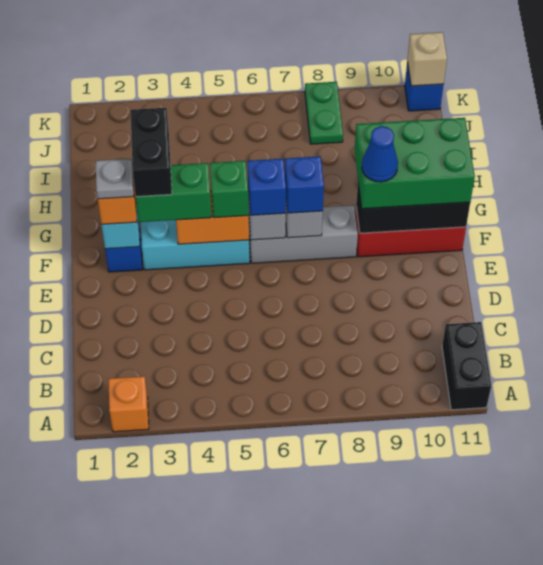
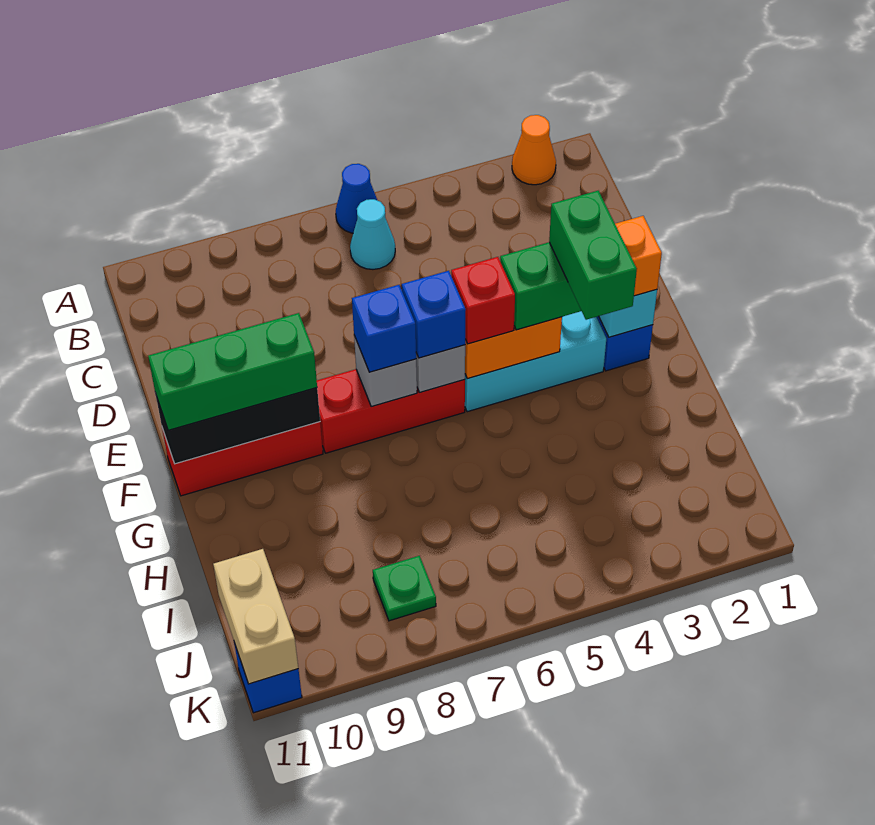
orange 1x1 brick [108,376,149,432] -> orange 1x1 cone [512,115,556,185]
black 1x2 brick [442,322,491,410] -> none
none -> cyan 1x1 cone [350,199,395,269]
grey 1x1 plate [96,159,134,199] -> none
black 1x2 brick [130,108,172,197] -> green 1x2 brick [549,191,637,320]
green 1x1 brick [210,161,249,218] -> red 1x1 brick [451,257,515,344]
grey 1x3 brick [249,205,358,263] -> red 1x3 brick [317,369,465,453]
green 2x3 brick [355,118,475,209] -> green 1x3 brick [148,313,317,430]
blue 1x1 cone [362,126,398,182] -> blue 1x1 cone moved to [336,164,377,233]
green 1x2 plate [305,82,343,144] -> green 1x1 plate [373,556,436,621]
tan 1x1 brick [407,32,447,86] -> tan 1x2 brick [213,549,298,684]

